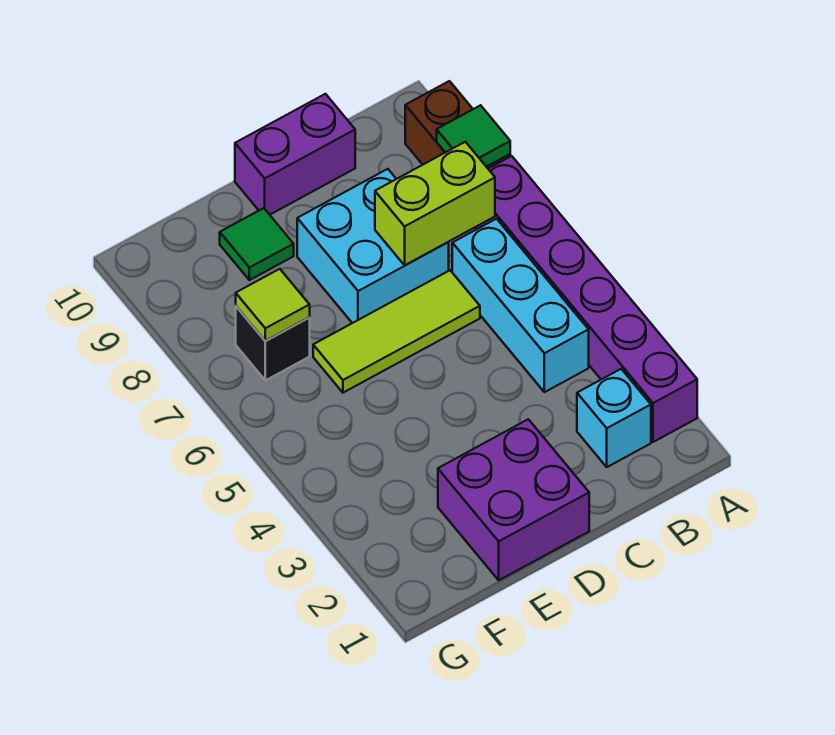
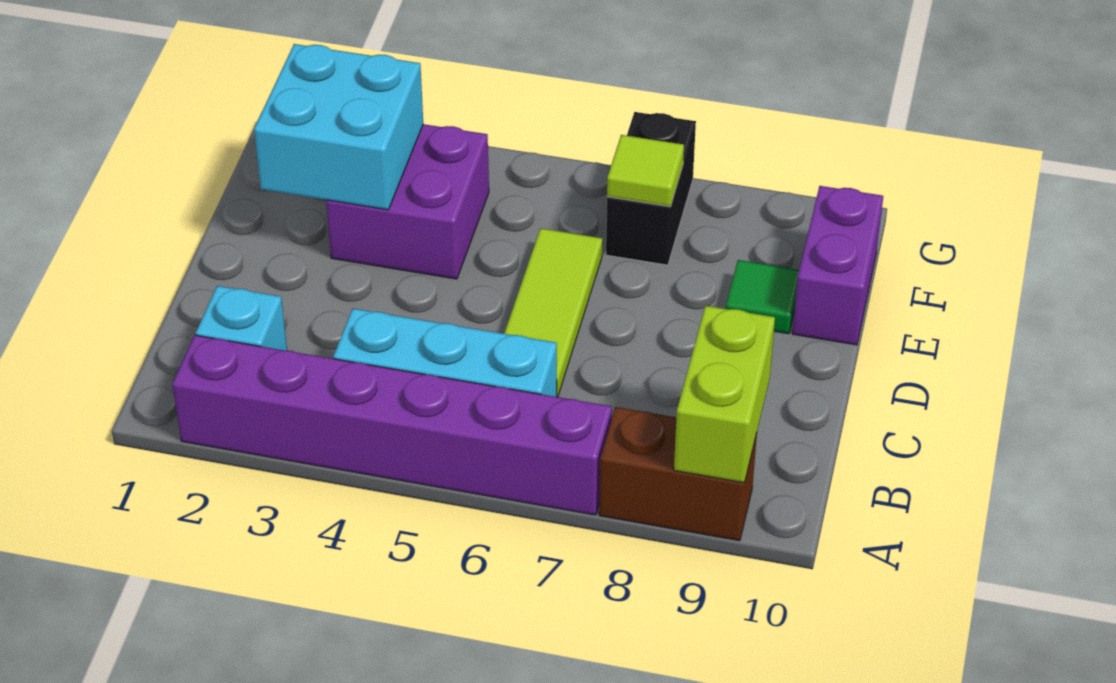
green 1x1 tile [437,105,510,167] -> none
lime 1x2 brick [375,142,495,265] -> lime 1x2 brick moved to [674,306,775,483]
cyan 2x2 brick [297,169,449,323] -> cyan 2x2 brick moved to [254,44,423,210]
purple 1x2 brick [235,94,355,215] -> purple 1x2 brick moved to [792,186,883,345]
purple 2x2 brick [438,419,589,580] -> purple 2x2 brick moved to [326,124,489,279]
black 1x1 brick [236,307,310,380] -> black 1x2 brick [606,112,696,265]

